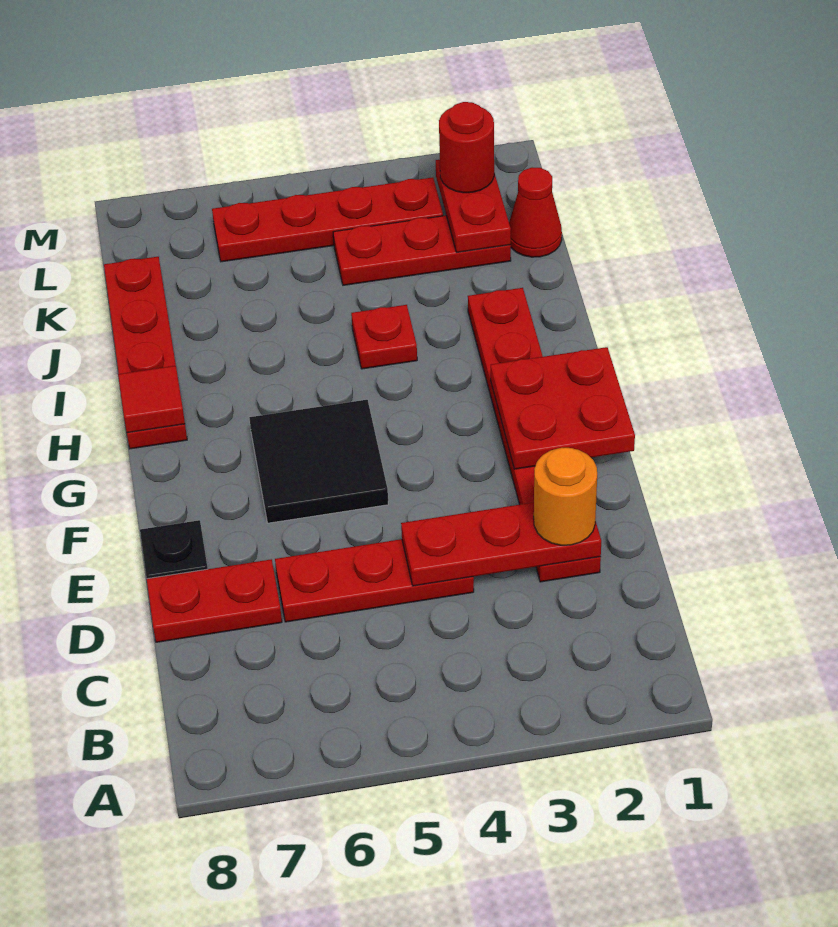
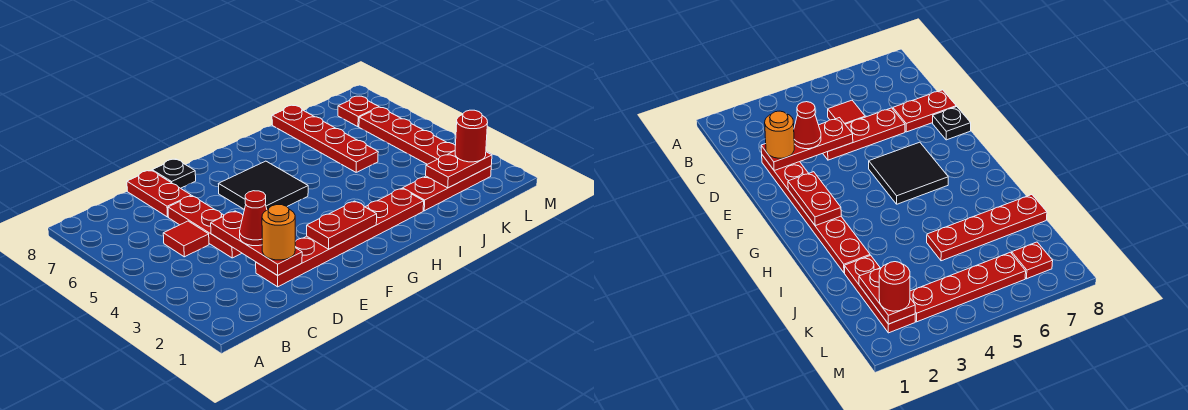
red 2x2 plate [491,347,635,469] -> red 1x2 plate [307,201,377,249]
red 1x4 plate [104,257,187,449] -> red 1x4 plate turned to [272,105,378,172]
red 1x1 tile [118,366,185,433] -> red 1x1 tile moved to [163,221,209,257]
red 1x1 plate [351,305,417,369] -> red 1x1 plate moved to [338,96,379,127]
red 1x1 cone [509,167,562,257] -> red 1x1 cone moved to [240,191,267,246]
red 1x3 plate [333,216,511,285] -> red 1x3 plate turned to [403,166,491,211]

